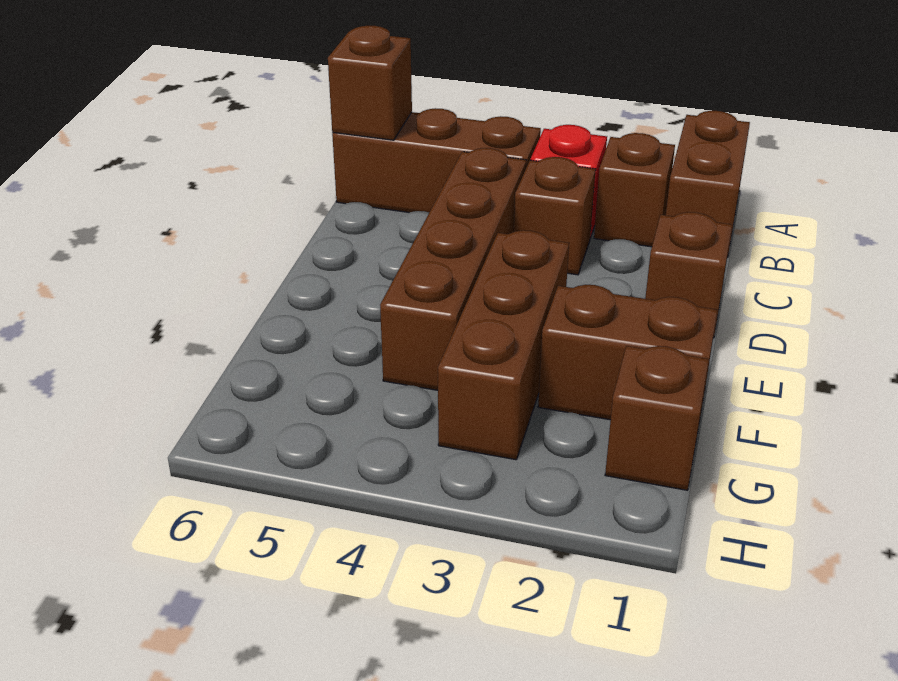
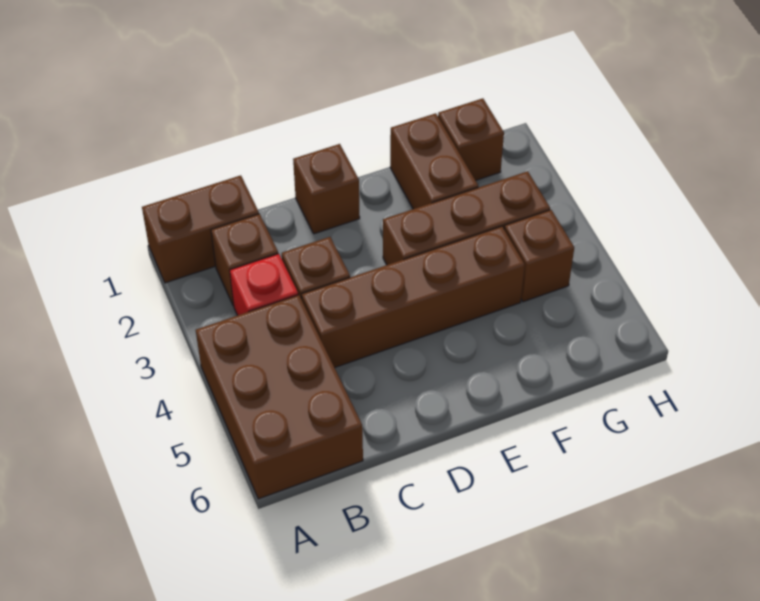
brown 1x3 brick [332,108,541,213] -> brown 2x3 brick [196,295,363,499]
brown 1x1 brick [328,26,412,140] -> brown 1x1 brick moved to [504,210,574,302]

